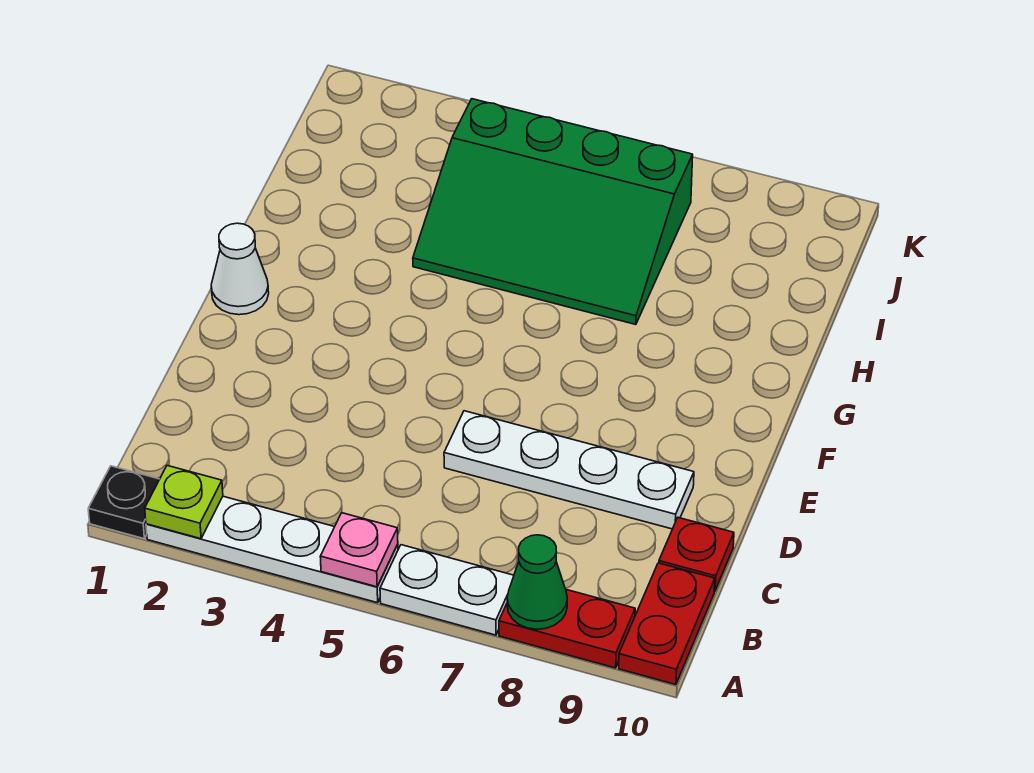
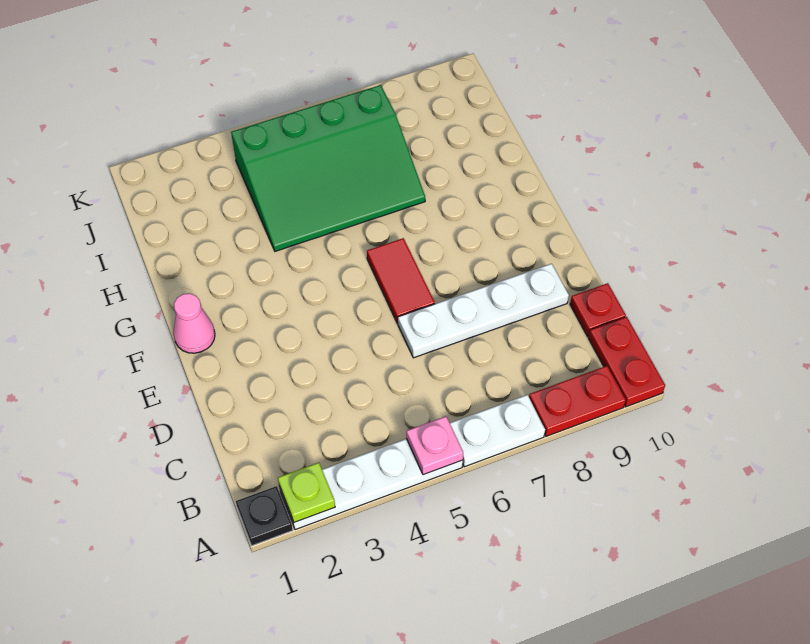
green 1x1 cone [507,535,567,629] -> none
none -> red 1x2 tile [367,238,435,323]
white 1x1 cone [211,223,269,315] -> pink 1x1 cone [173,293,215,353]

